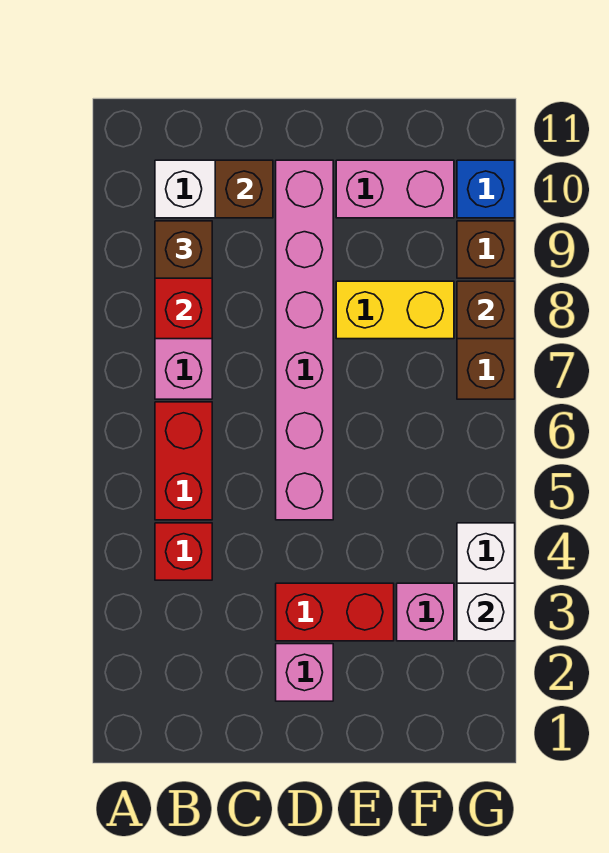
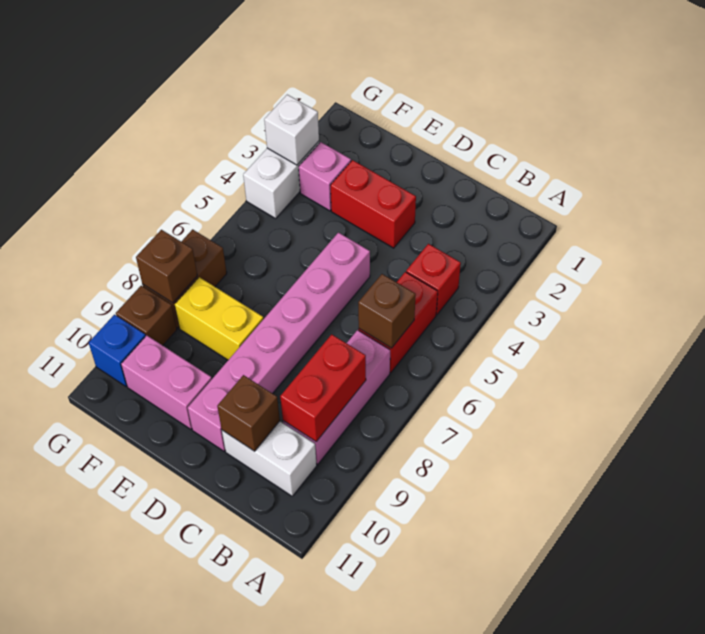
brown 1x1 brick [155,221,212,278] -> brown 1x1 brick moved to [358,274,416,348]
pink 1x1 brick [276,644,333,701] -> none

